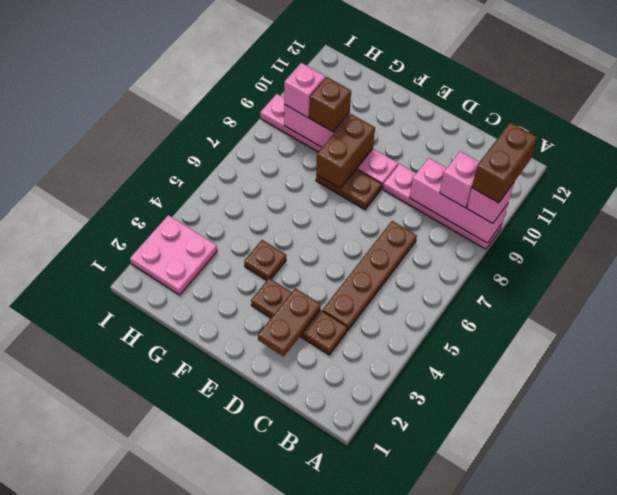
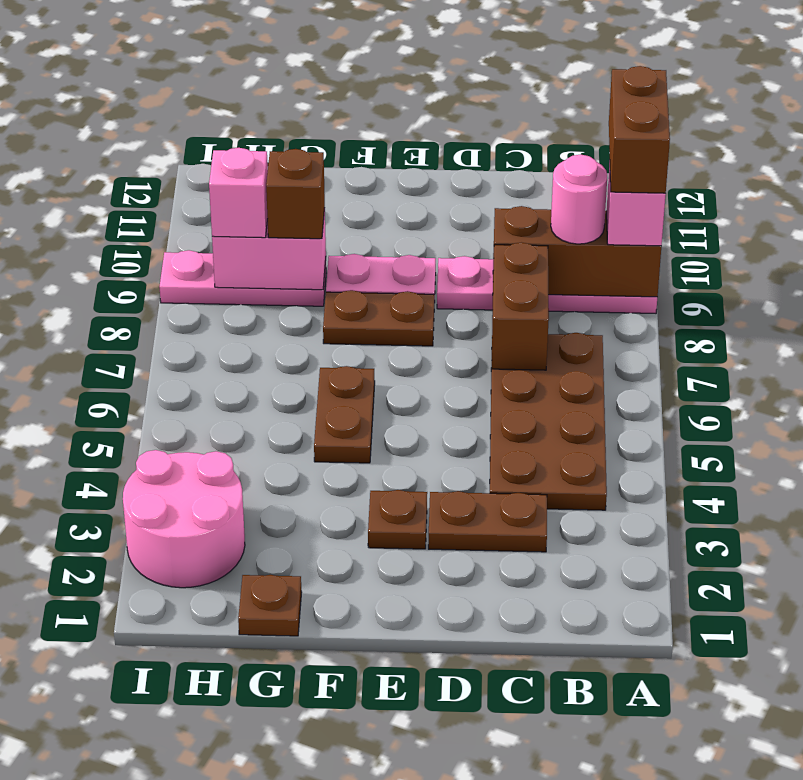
pink 1x3 brick [410,158,508,243] -> brown 1x3 brick [493,206,661,297]
pink 1x1 brick [440,151,479,208] -> pink 1x1 round brick [551,155,607,244]
brown 1x4 plate [323,221,417,331] -> brown 2x4 plate [490,333,607,510]
brown 1x2 plate [258,288,321,356] -> brown 1x2 plate moved to [314,366,375,463]
brown 1x1 plate [244,240,286,281] -> brown 1x1 plate moved to [238,575,302,636]
brown 1x2 brick [316,114,375,188] -> brown 1x2 brick moved to [492,243,549,370]
pink 2x2 plate [130,215,217,295] -> pink 2x2 round brick [123,450,245,588]

